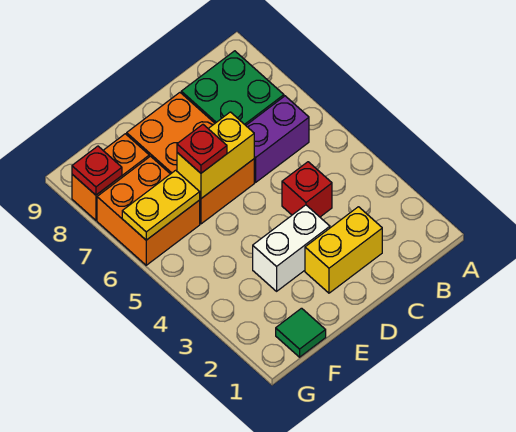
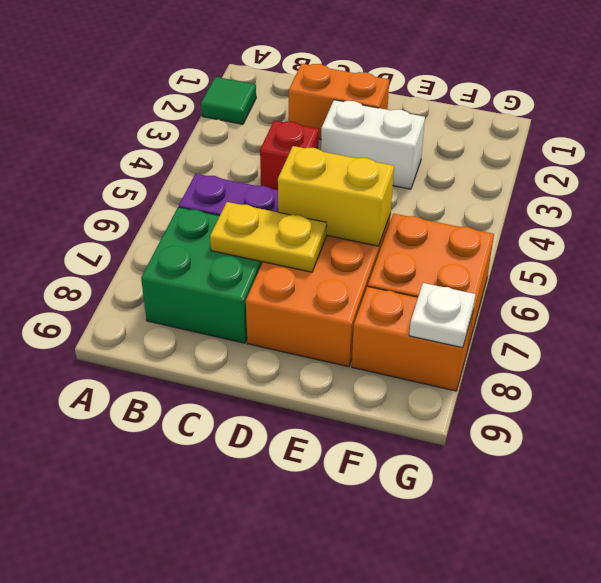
yellow 1x2 brick [305,207,382,293] -> orange 1x2 brick [289,64,389,139]
red 1x1 plate [177,125,227,173] -> none
green 1x1 tile [276,308,326,357] -> green 1x1 tile moved to [201,77,256,124]
yellow 1x2 plate [122,170,200,240] -> yellow 1x2 plate moved to [210,202,327,272]
red 1x1 plate [72,146,122,195] -> white 1x1 plate [409,283,476,348]

